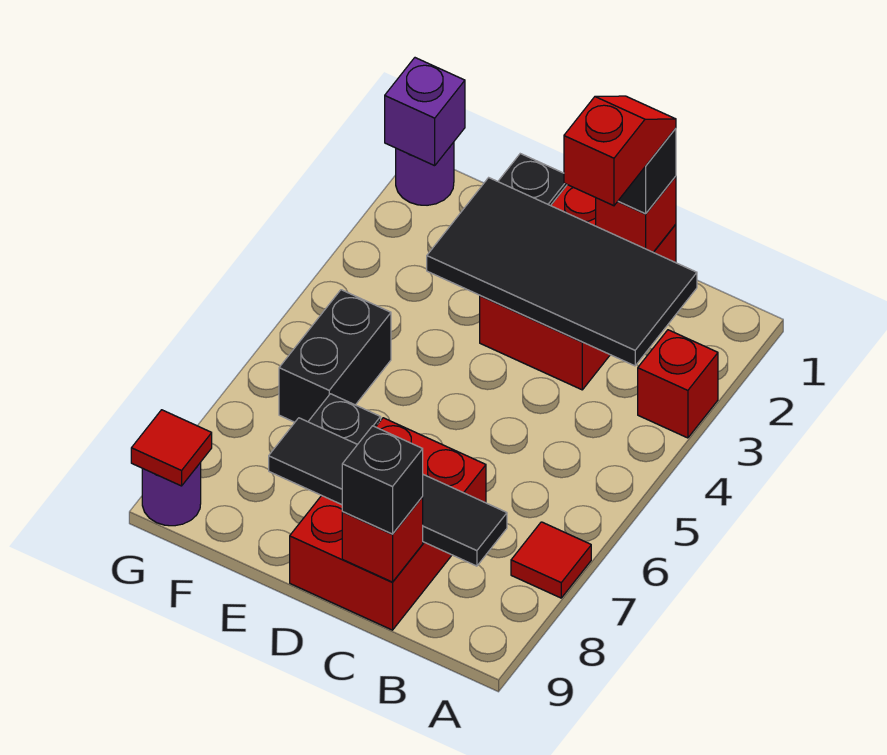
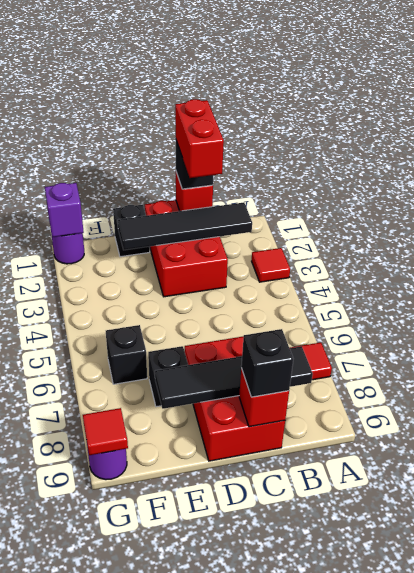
red 1x1 brick [638,330,718,438] -> red 1x1 tile [252,248,290,282]
black 2x4 tile [427,178,697,366] -> black 1x4 tile [118,202,252,250]
red 1x2 slope [564,96,676,206] -> red 1x2 brick [175,99,224,178]
black 1x2 brick [279,290,391,422] -> black 1x1 brick [106,325,147,384]

